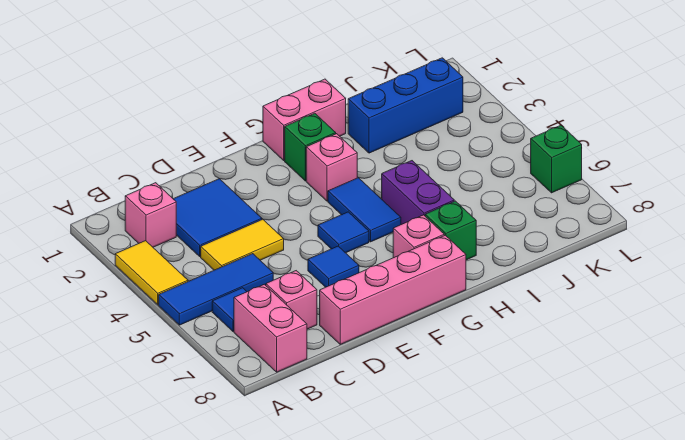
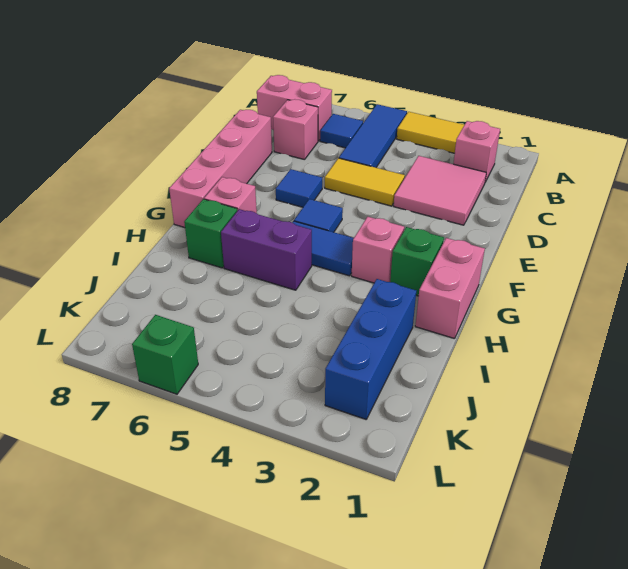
blue 2x2 tile [174,179,262,257] -> pink 2x2 tile [394,156,486,225]
yellow 1x2 tile [201,219,284,270] -> yellow 1x2 tile turned to [325,158,405,206]

